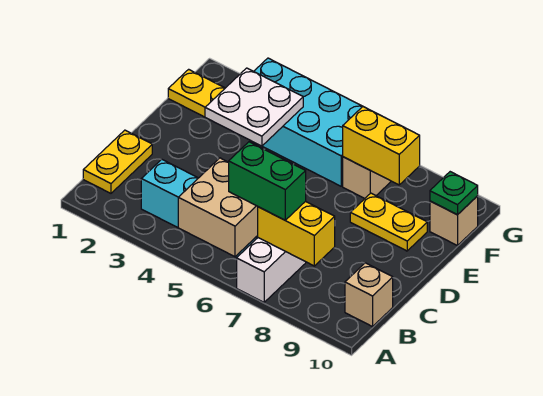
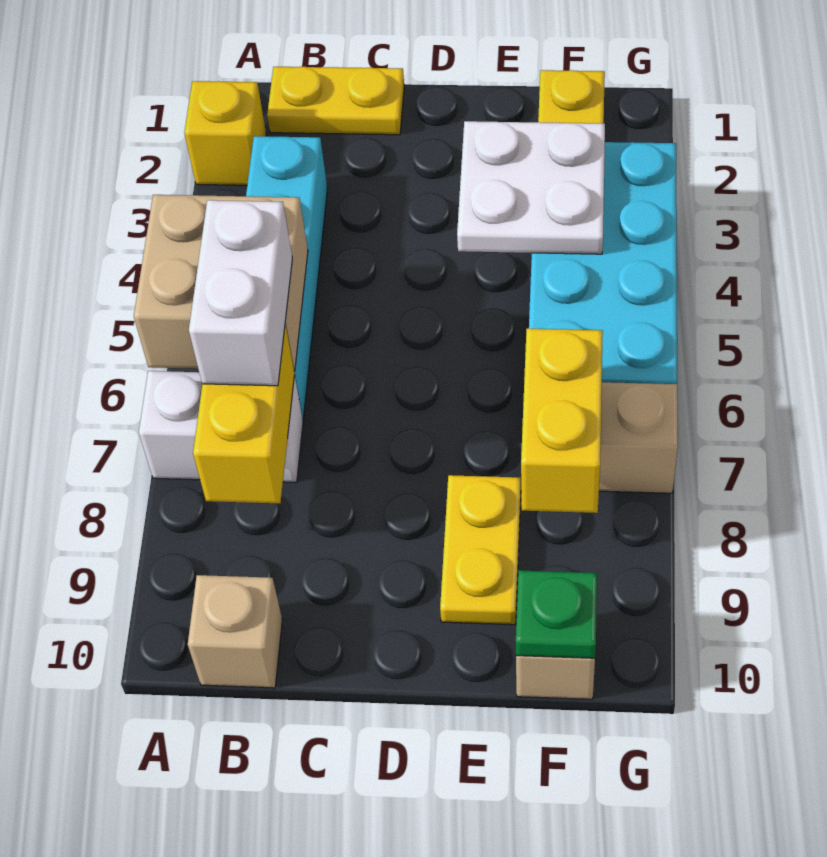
none -> yellow 1x1 brick [184,81,266,185]
green 1x2 brick [228,142,306,220] -> white 1x2 brick [189,200,292,386]

